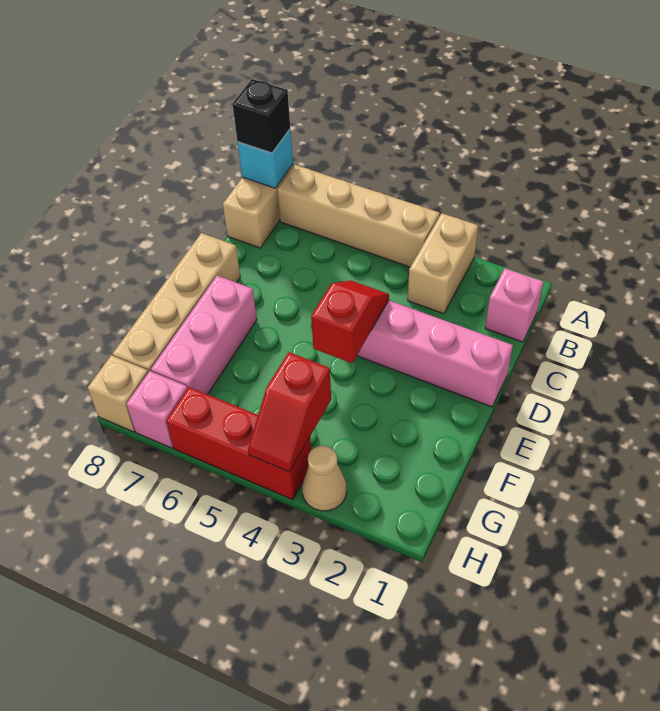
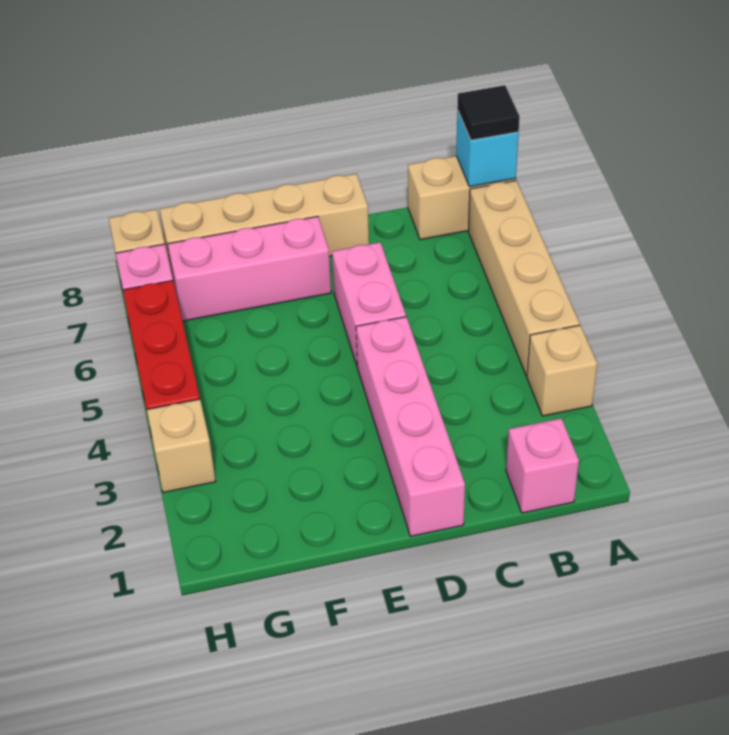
tan 1x2 brick [408,213,478,314] -> tan 1x1 brick [527,325,597,416]
black 1x1 brick [233,79,290,153] -> black 1x1 tile [457,85,520,140]
red 1x2 slope [311,281,389,363] -> none
none -> pink 1x2 brick [332,242,406,367]
red 1x2 slope [248,352,331,472] -> none
tan 1x1 cone [302,446,347,511] -> tan 1x1 brick [147,399,216,492]

